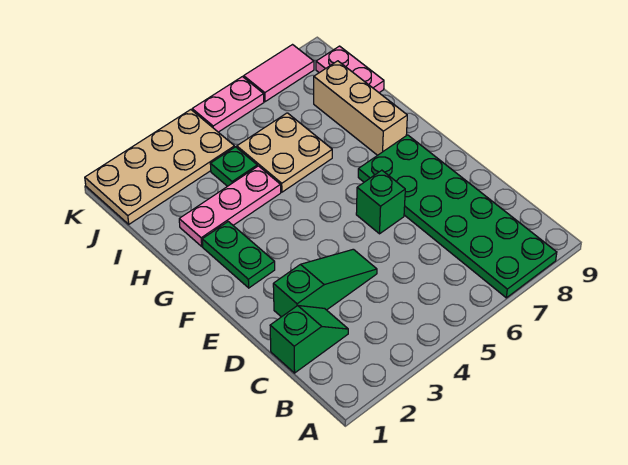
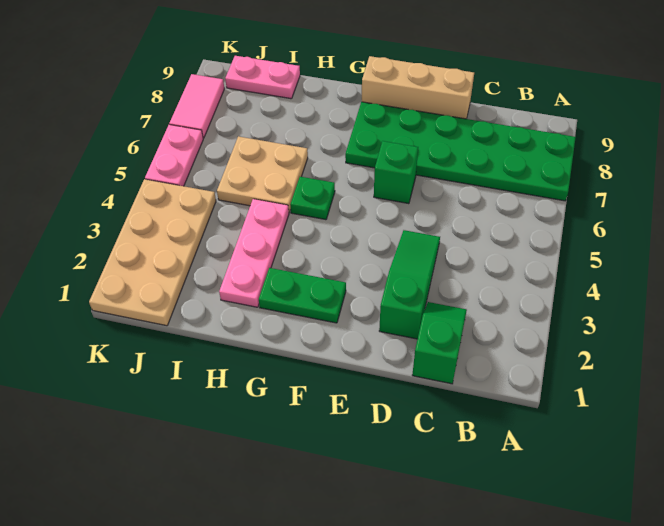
tan 1x3 brick [314,61,407,155] -> tan 1x3 brick moved to [362,56,474,119]
green 1x1 plate [210,147,257,186] -> green 1x1 plate moved to [290,177,335,220]

